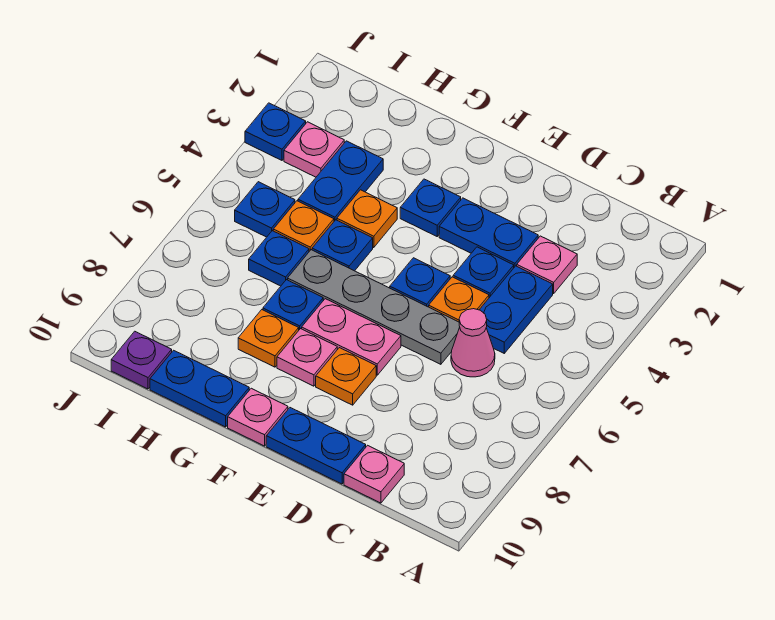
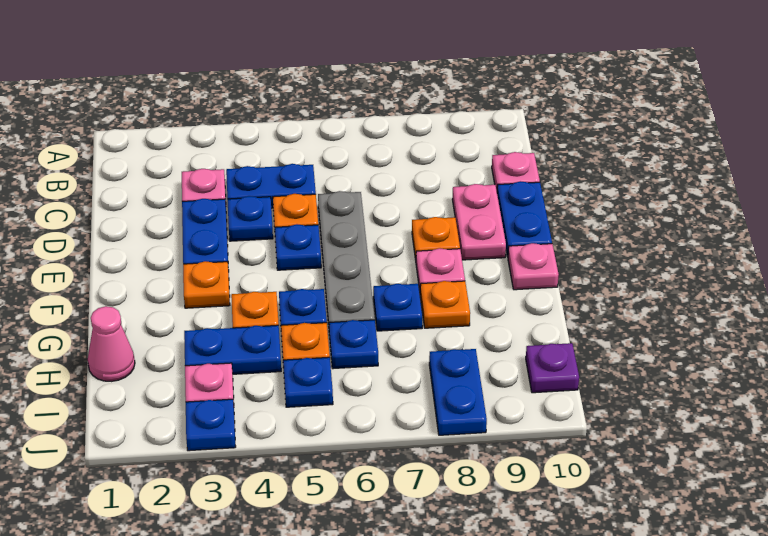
pink 1x1 cone [451,309,495,377] -> pink 1x1 cone moved to [88,306,135,381]
pink 1x2 plate [302,299,401,375] -> pink 1x2 plate moved to [452,184,506,260]
blue 1x1 plate [400,179,461,236] -> orange 1x1 plate [183,261,230,308]
blue 1x2 plate [150,350,249,427] -> blue 1x2 plate moved to [429,349,487,435]

